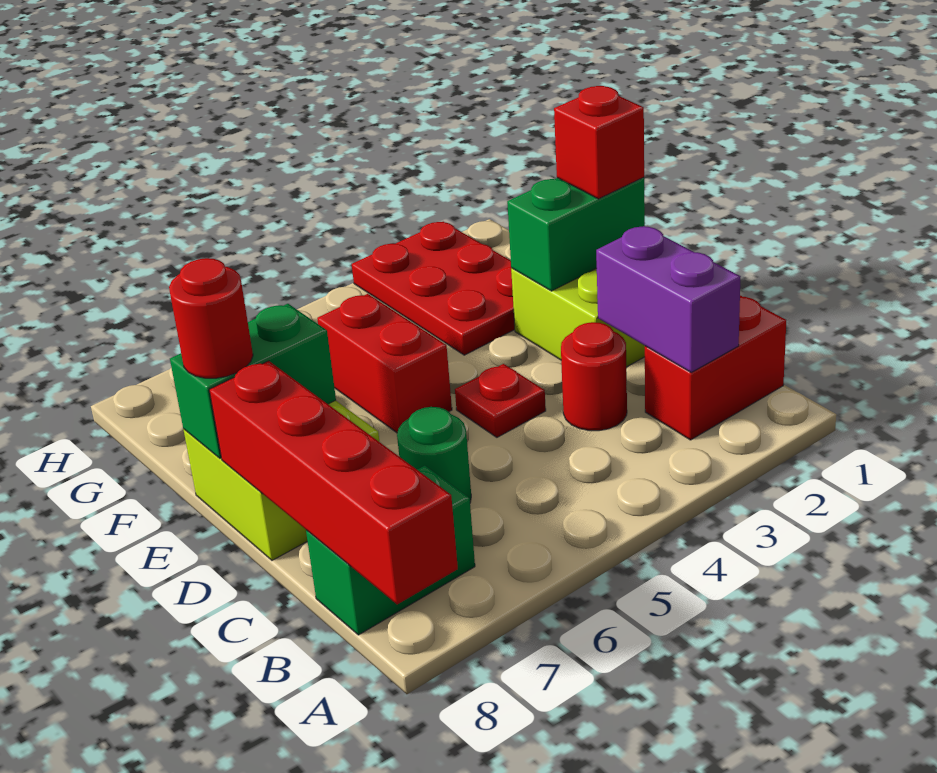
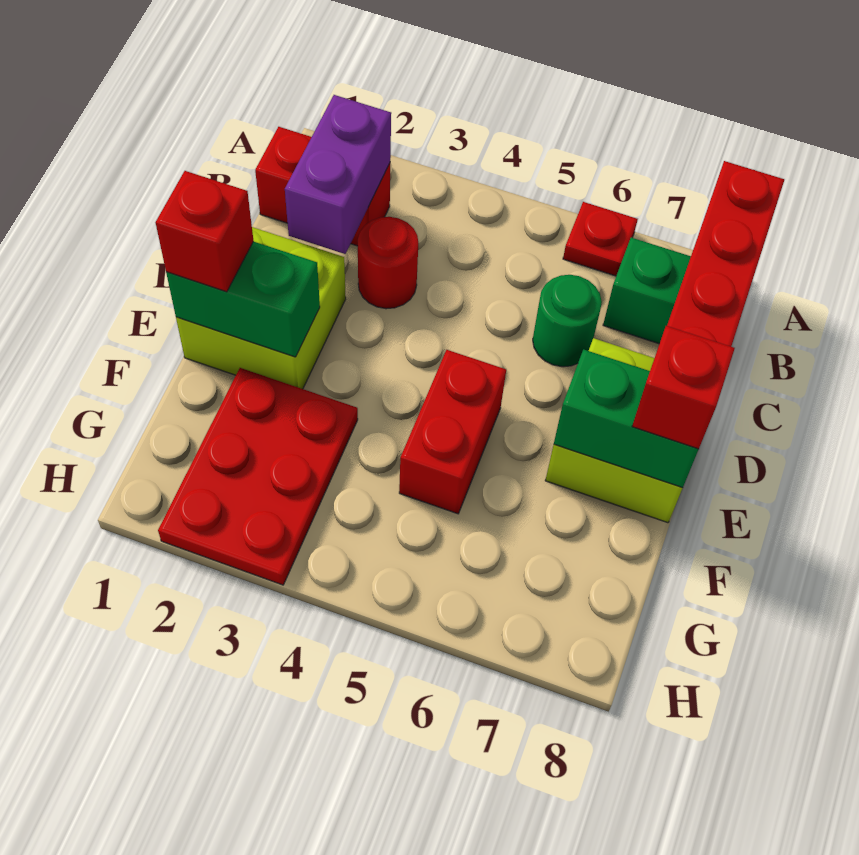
red 1x1 plate [455,364,546,437] -> red 1x1 plate moved to [563,202,638,276]
red 1x1 round brick [169,258,253,378] -> red 1x1 brick [632,326,735,449]

